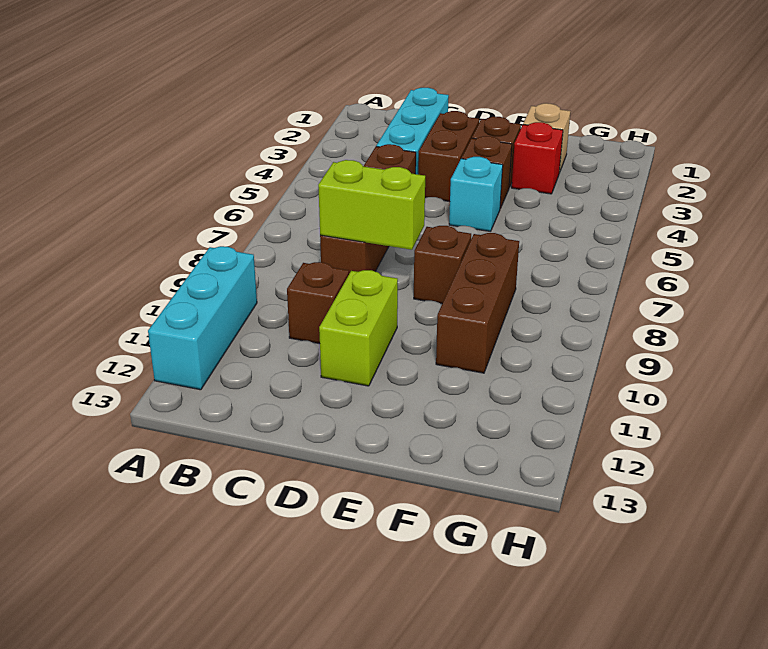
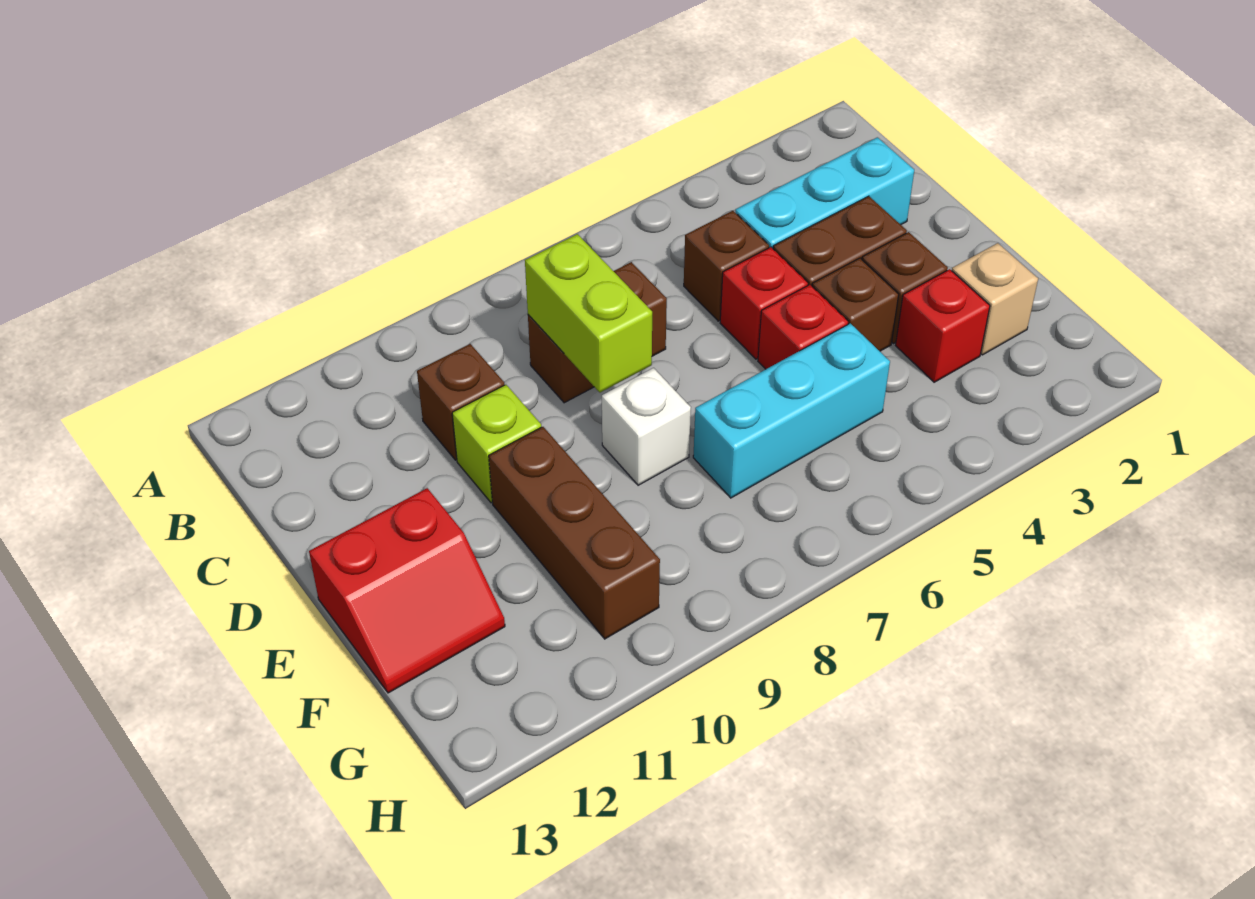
cyan 1x3 brick [148,246,257,390] -> cyan 1x3 brick moved to [693,323,890,498]
none -> red 1x1 brick [720,247,808,359]
lime 1x2 brick [319,270,398,386] -> lime 1x1 brick [452,385,541,503]
cyan 1x1 brick [449,157,503,232] -> red 1x1 brick [758,285,848,369]
brown 1x1 brick [414,226,471,304] -> white 1x1 brick [602,368,691,485]
none -> red 2x2 slope [309,488,505,693]
brown 1x3 brick [436,233,519,373] -> brown 1x3 brick turned to [489,427,660,639]

